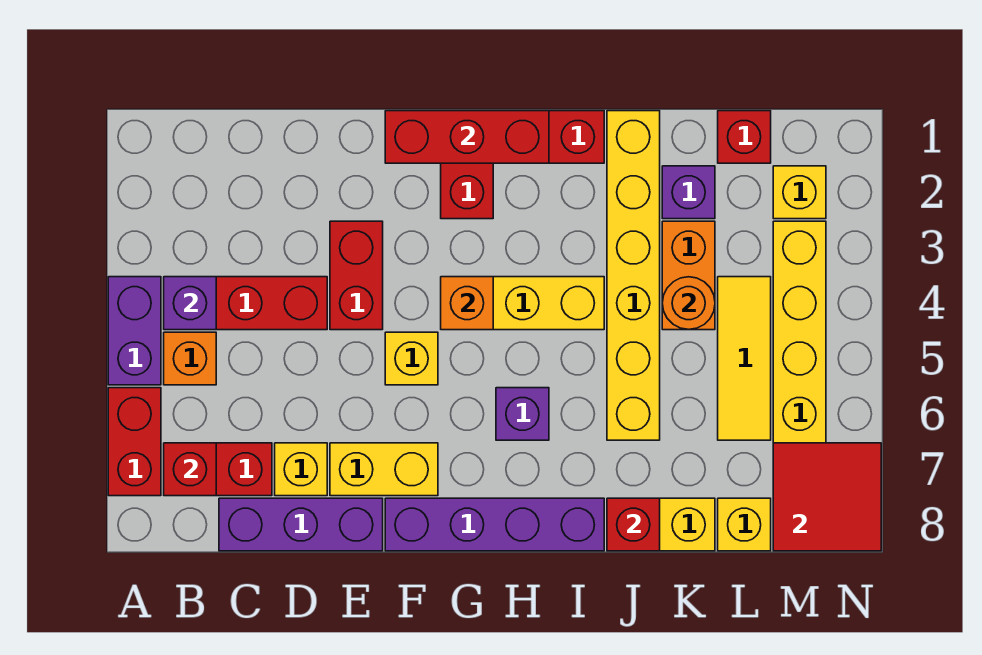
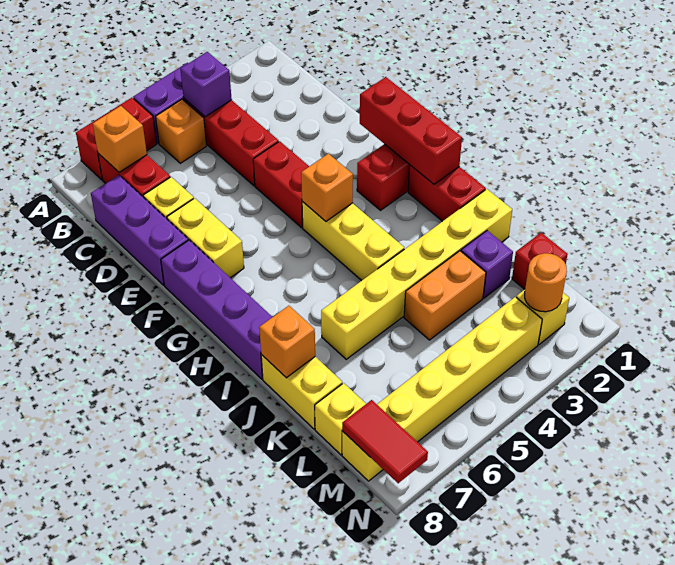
red 1x1 brick [164,443,216,496] -> orange 1x1 brick [93,106,147,172]
red 1x2 brick [330,221,383,330] -> red 1x2 brick turned to [253,141,309,228]
yellow 1x1 brick [385,332,438,385] -> none
purple 1x1 brick [496,388,549,440] -> none
red 1x1 brick [607,498,660,551] -> orange 1x1 brick [259,306,315,378]
orange 1x1 round brick [662,277,715,330] -> orange 1x1 round brick moved to [525,253,567,312]
yellow 1x3 tile [718,277,771,440] -> none
red 2x2 tile [773,443,881,551] -> red 1x2 tile [342,400,428,483]

